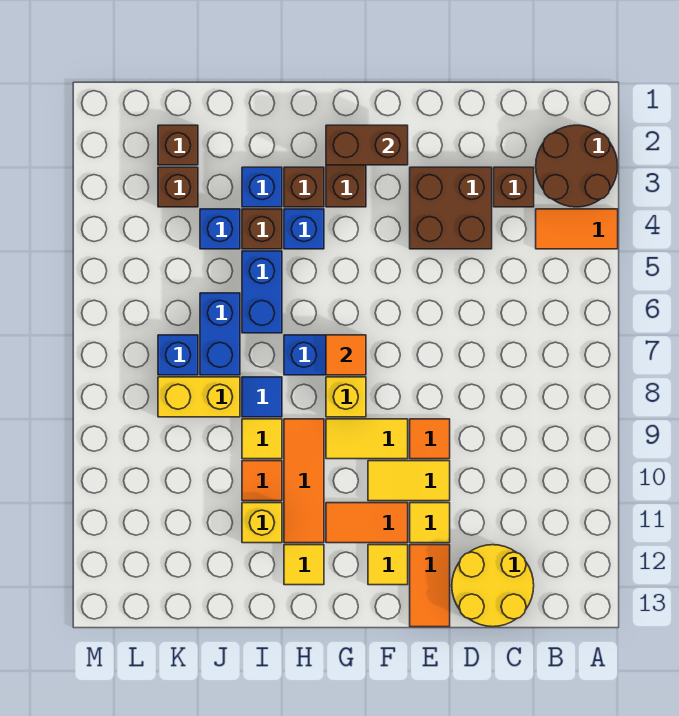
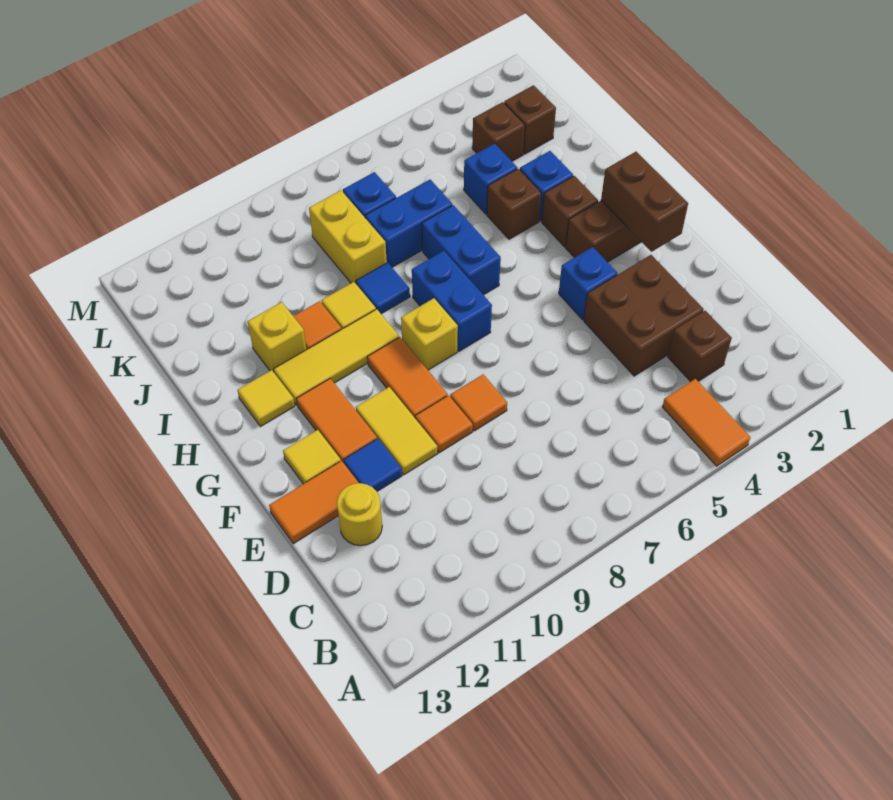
brown 2x2 round brick [536,125,618,207] -> none
yellow 2x2 round brick [452,545,534,627] -> yellow 1x1 round brick [337,483,382,546]
yellow 1x1 tile [410,503,450,543] -> blue 1x1 tile [344,439,402,491]
yellow 1x2 tile [326,419,408,459] -> orange 1x2 tile [367,337,448,418]
orange 1x1 tile [326,335,366,375] -> orange 1x1 tile moved to [450,374,507,431]
blue 1x1 brick [284,209,324,249] -> blue 1x1 brick moved to [559,247,617,320]
orange 1x3 tile [284,419,324,543] -> yellow 1x3 tile [274,309,399,405]
blue 1x2 brick [242,251,282,333] -> blue 1x2 brick turned to [422,205,501,295]

